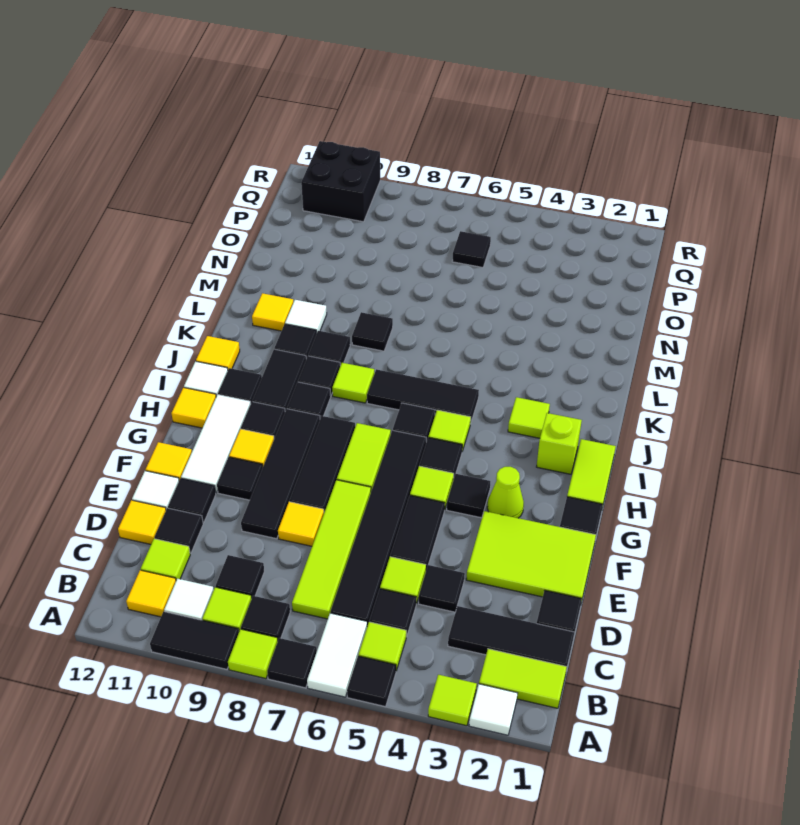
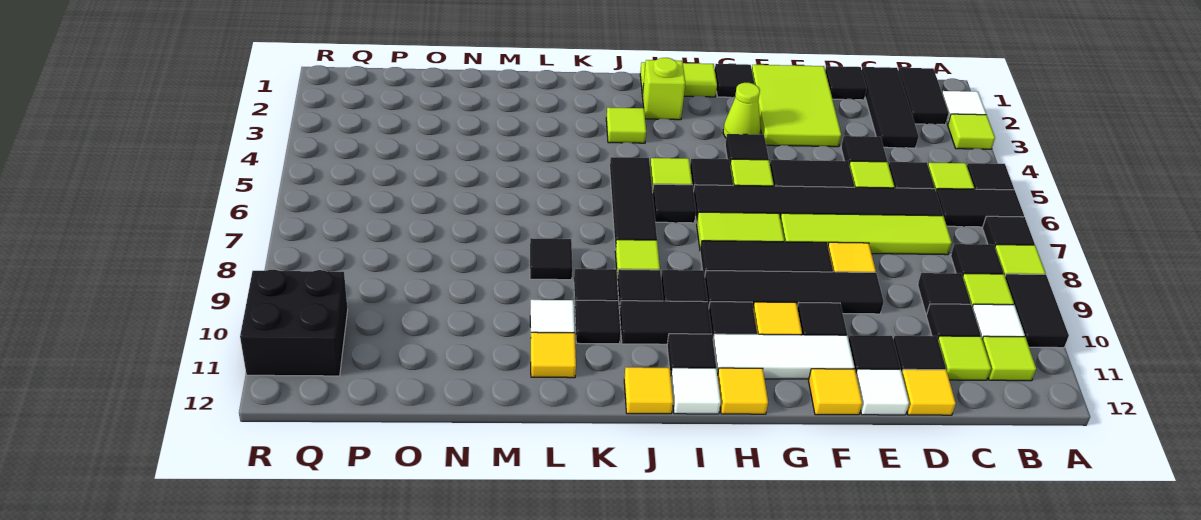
white 1x2 tile [307,613,367,697] -> black 1x2 tile [936,189,1024,227]
lime 1x2 tile [479,649,567,708] -> black 1x2 tile [898,68,949,125]
yellow 1x1 tile [126,570,176,617] -> lime 1x1 tile [982,336,1036,381]
black 1x1 tile [452,231,491,267] -> black 1x1 tile moved to [926,304,981,338]

